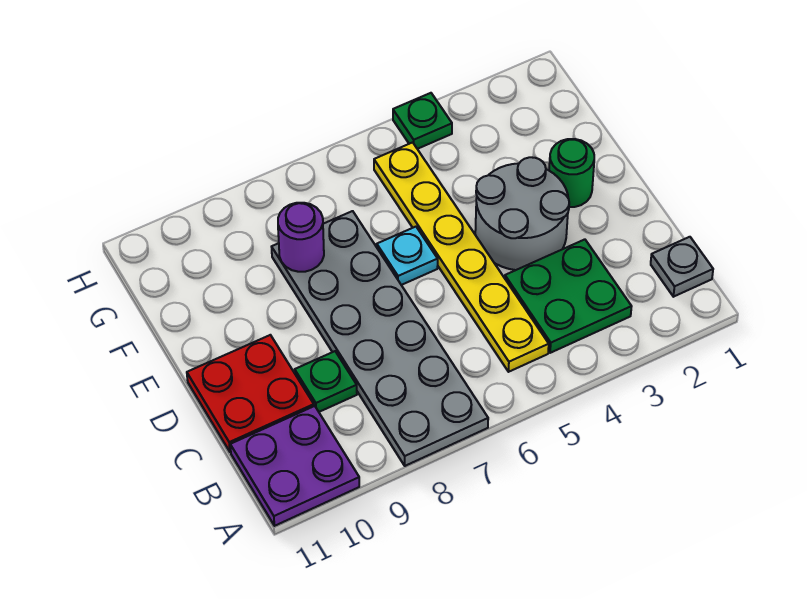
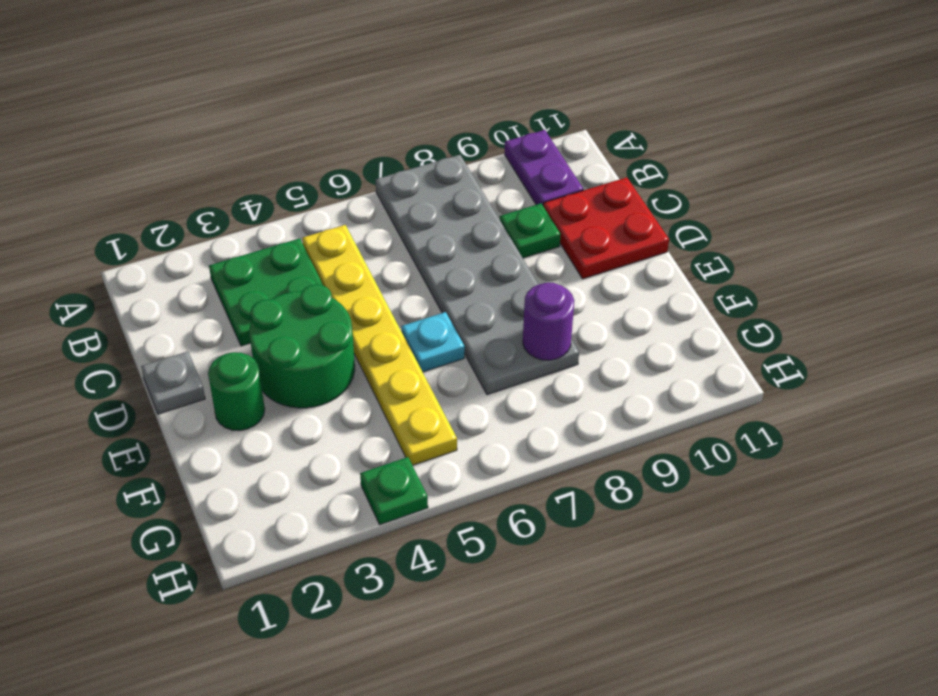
purple 2x2 plate [230,406,359,526] -> purple 1x2 plate [505,130,583,205]
grey 1x1 plate [651,237,713,297] -> grey 1x1 plate moved to [141,351,205,414]
grey 2x2 round brick [475,157,569,270] -> green 2x2 round brick [249,285,355,408]

